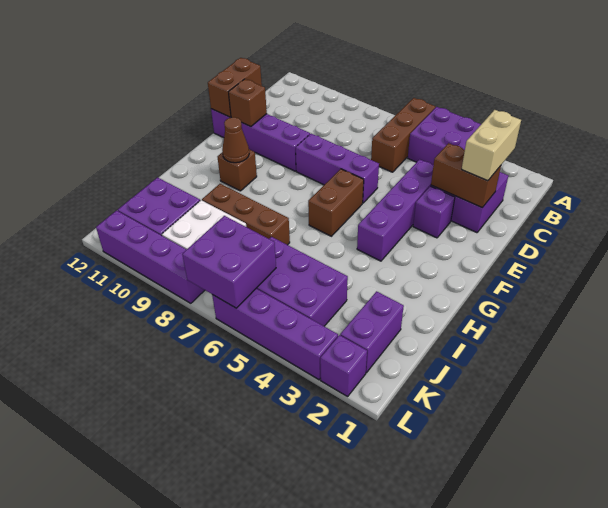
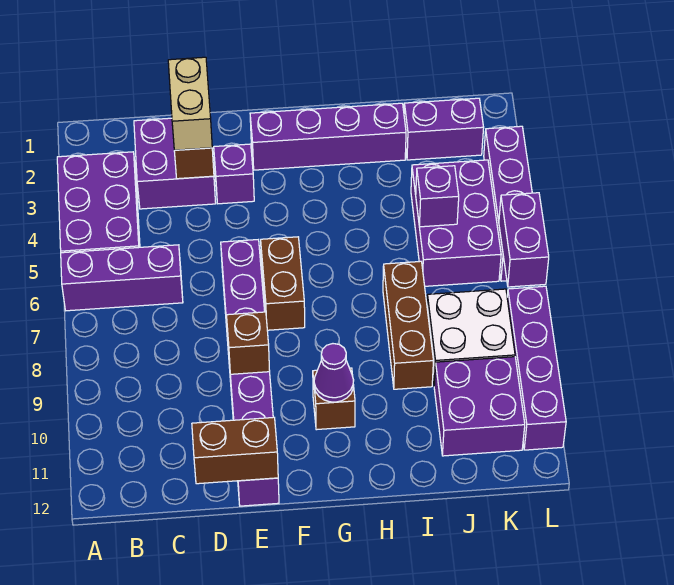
brown 1x3 brick [371,98,435,172] -> purple 1x3 brick [61,245,183,311]
tan 1x2 brick [462,110,521,181] -> tan 1x2 brick turned to [168,57,212,150]
purple 1x4 brick [357,159,434,261] -> purple 1x4 brick moved to [250,103,406,170]
brown 1x1 brick [229,79,267,127] -> brown 1x1 brick moved to [227,312,270,374]
brown 1x2 brick [308,169,364,236] -> brown 1x2 brick turned to [261,237,305,330]
brown 1x1 cone [222,117,249,163] -> purple 1x1 cone [314,344,354,402]
purple 2x2 brick [182,216,276,308] -> purple 1x2 brick [499,193,549,287]
purple 1x1 brick [320,335,367,397] -> purple 1x1 brick moved to [416,166,459,227]

